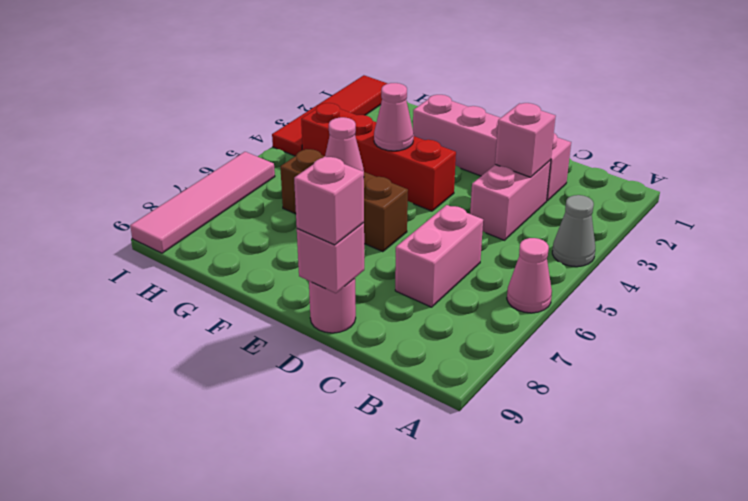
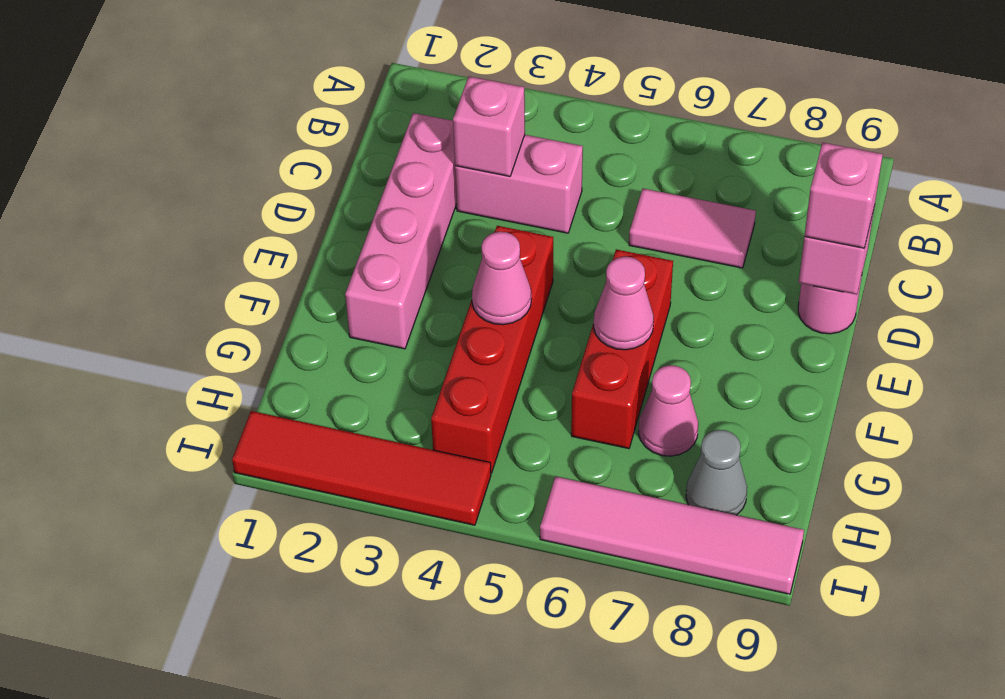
grey 1x1 cone [552,195,595,267] -> grey 1x1 cone moved to [686,430,747,515]
pink 1x1 cone [507,238,552,313] -> pink 1x1 cone moved to [638,365,698,456]
pink 1x2 brick [395,205,483,307] -> pink 1x2 tile [629,188,756,268]
brown 1x3 brick [280,149,408,252] -> red 1x3 brick [571,249,673,449]

